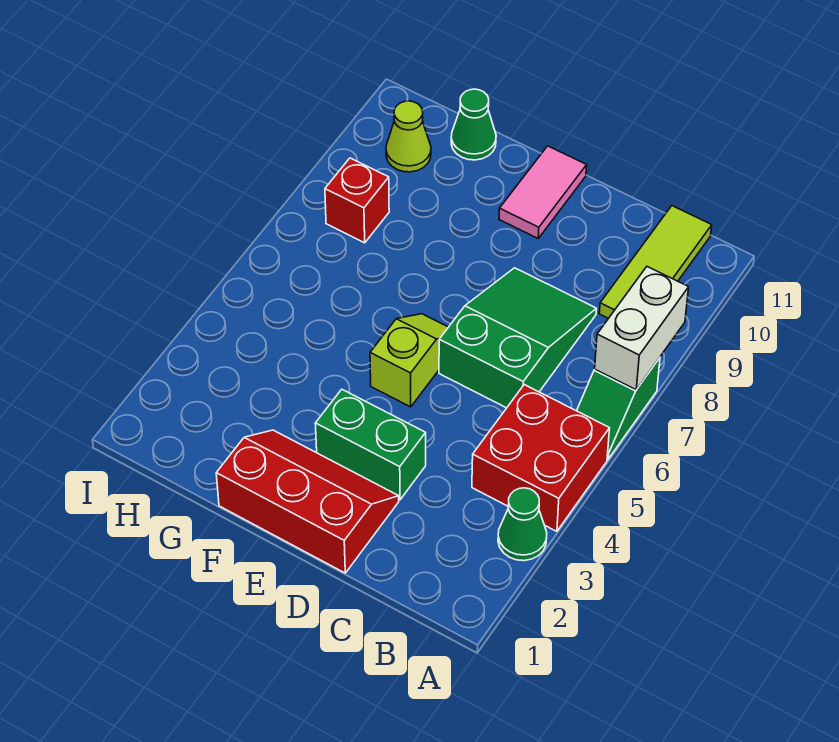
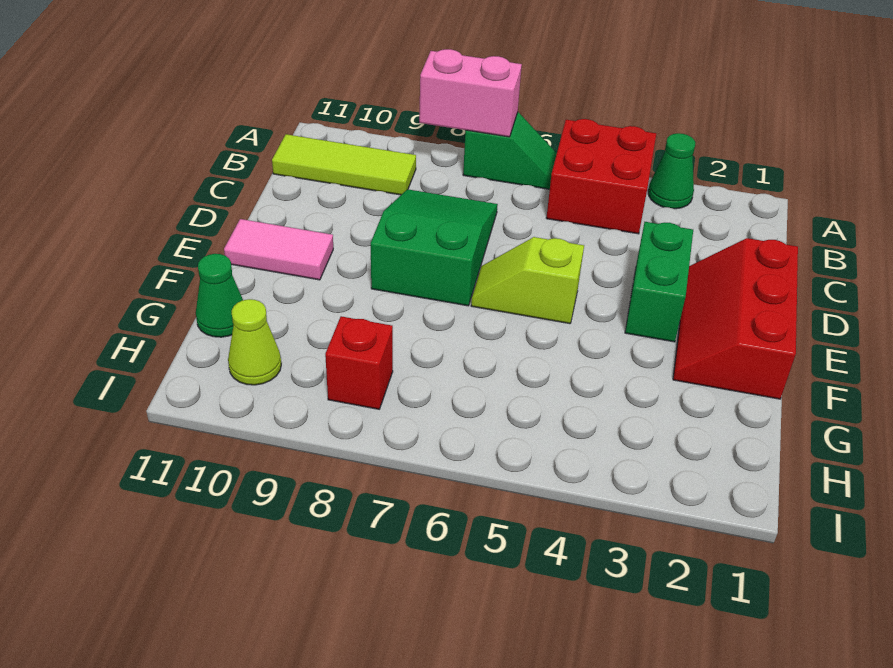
white 1x2 brick [595,267,689,390] -> pink 1x2 brick [419,49,522,137]
green 2x3 slope [439,268,597,408] -> green 2x3 slope turned to [371,189,498,306]

